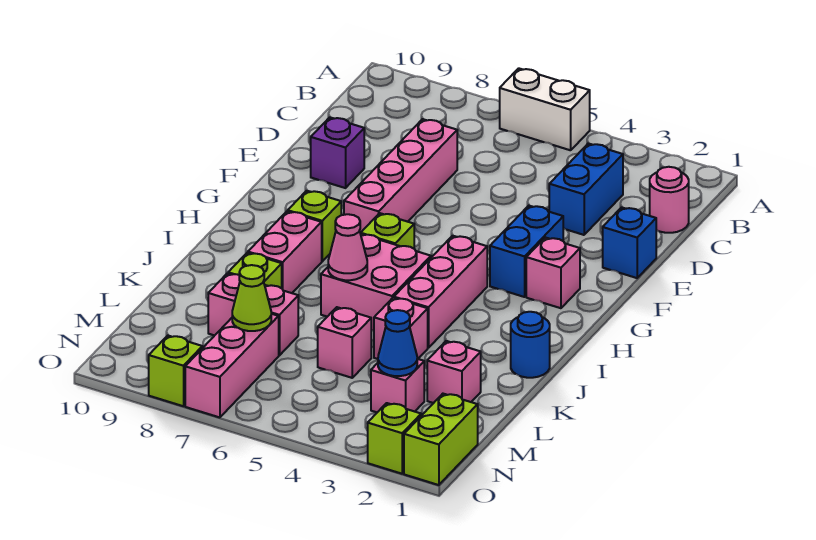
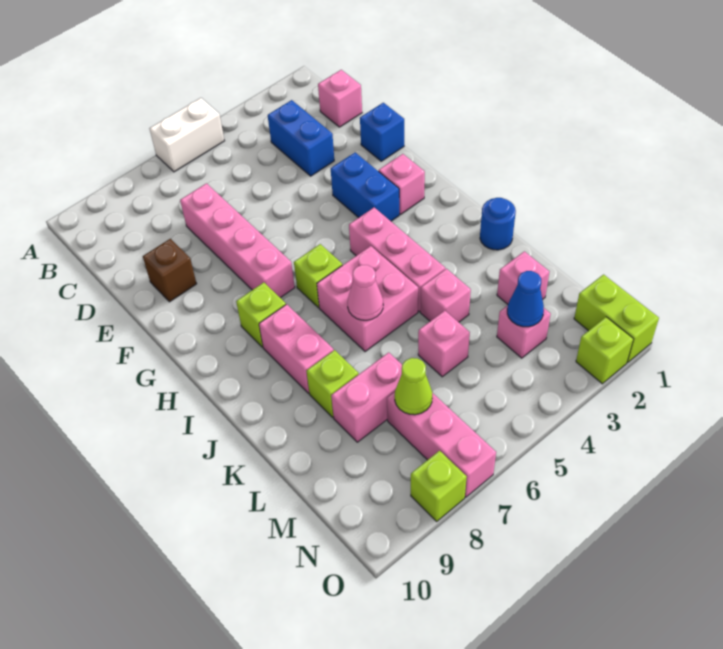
pink 1x1 round brick [650,167,689,233] -> pink 1x1 brick [318,70,362,127]
purple 1x1 brick [311,117,364,188] -> brown 1x1 brick [143,239,197,302]

